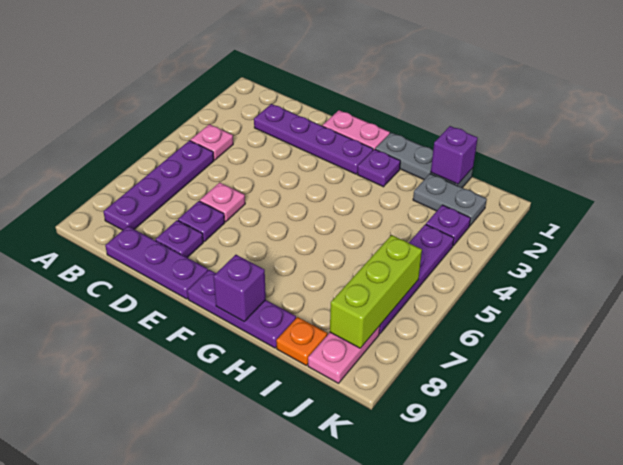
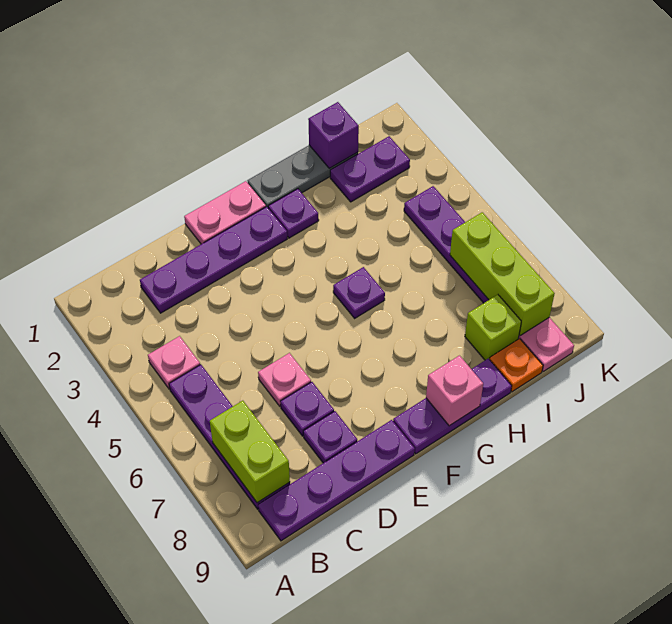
none -> lime 1x2 brick [210,401,290,503]
purple 1x3 plate [105,226,208,299] -> purple 1x4 plate [258,420,415,541]
purple 1x1 brick [213,255,266,321] -> pink 1x1 brick [426,356,483,426]
grey 1x2 plate [413,174,487,226] -> purple 1x2 plate [330,136,410,202]
none -> lime 1x1 brick [465,295,521,360]
purple 1x1 plate [426,205,471,246] -> purple 1x1 plate moved to [333,267,385,318]

